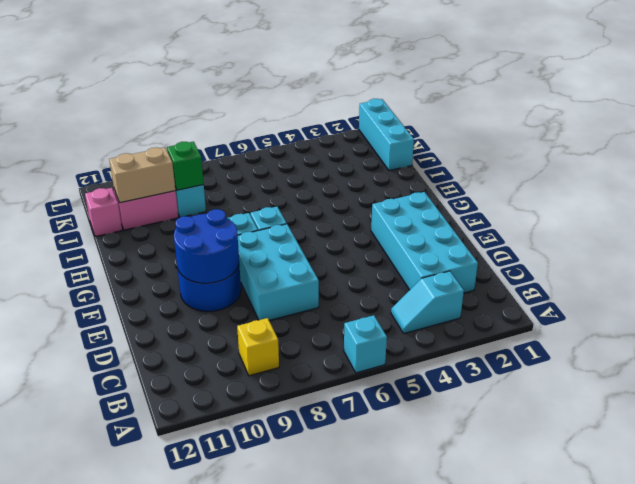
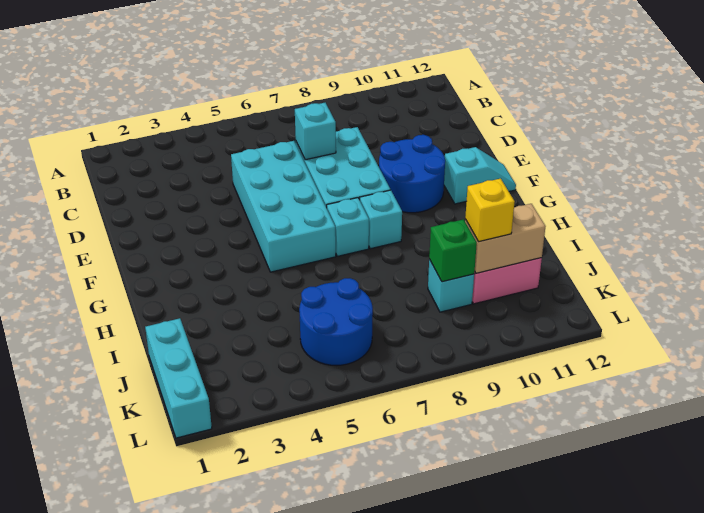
cyan 1x1 brick [344,315,387,373] -> cyan 1x1 brick moved to [295,103,336,160]
cyan 1x2 slope [391,271,464,333] -> cyan 1x2 slope moved to [444,147,516,204]
yellow 1x1 brick [237,318,279,376] -> yellow 1x1 brick moved to [465,179,515,242]
cyan 2x4 brick [371,192,478,293] -> cyan 2x4 brick moved to [231,141,336,272]
blue 2x2 round brick [174,209,239,283] -> blue 2x2 round brick moved to [299,278,373,366]
pink 1x1 brick [85,188,122,237] -> none

